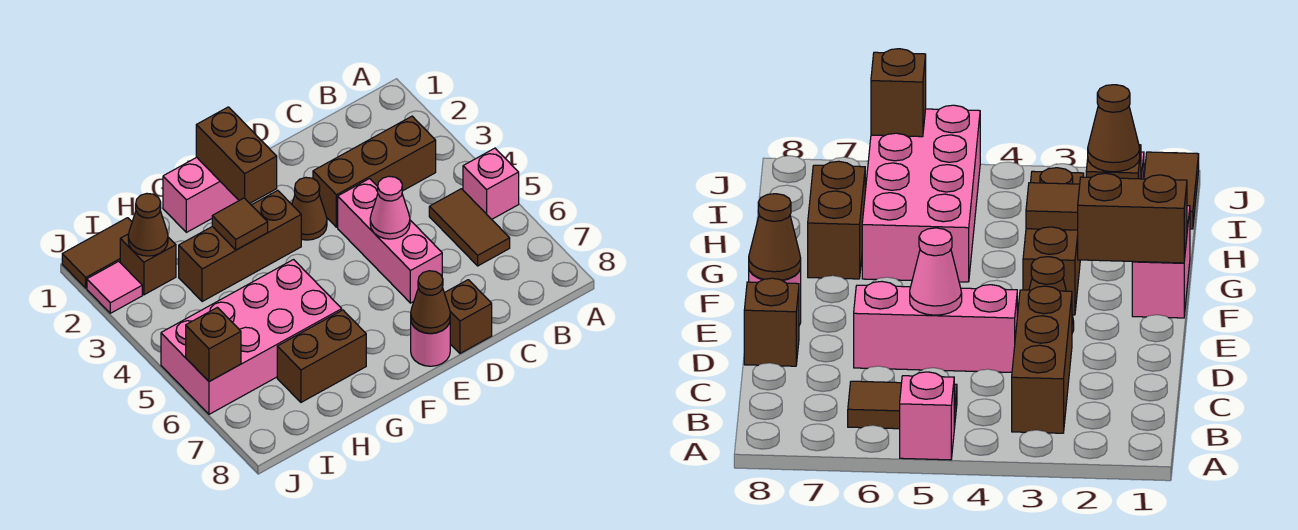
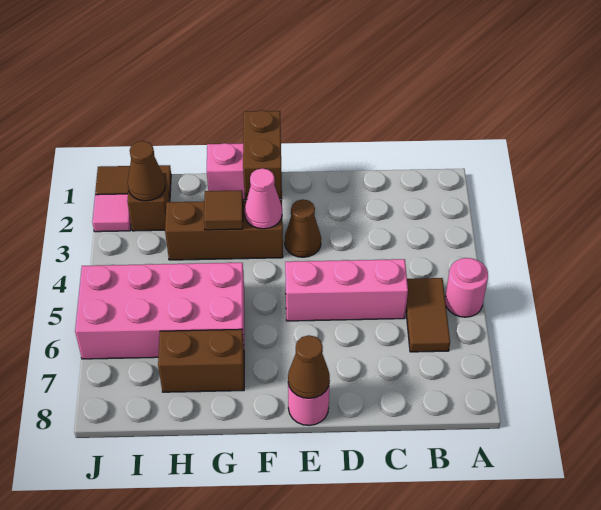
pink 1x1 brick [463,148,519,219] -> pink 1x1 round brick [445,258,488,317]
brown 1x3 brick [313,116,436,227] -> none
pink 1x3 brick [338,179,442,303] -> pink 1x3 brick turned to [285,259,408,321]
pink 1x1 cone [370,176,410,239] -> pink 1x1 cone moved to [244,168,282,229]
brown 1x1 brick [445,280,492,353] -> none
brown 1x1 brick [186,307,241,382] -> none

